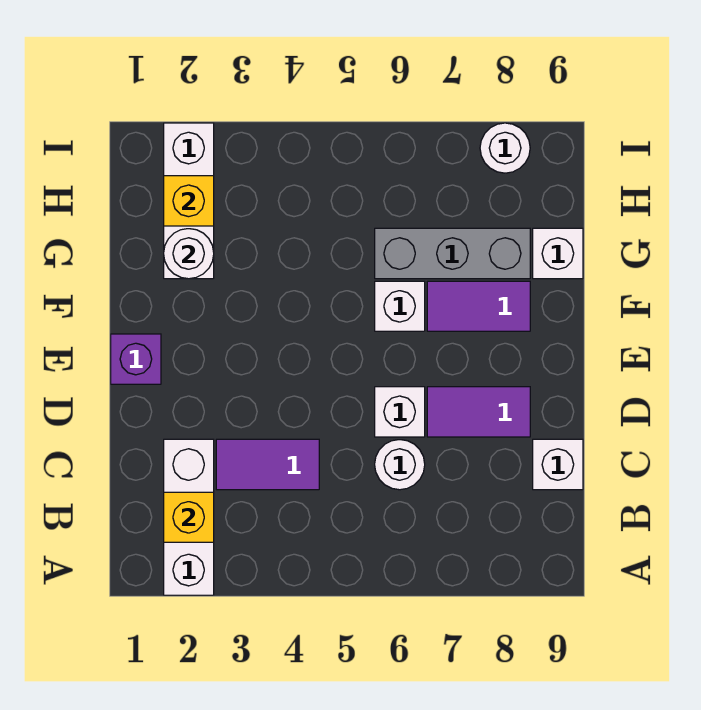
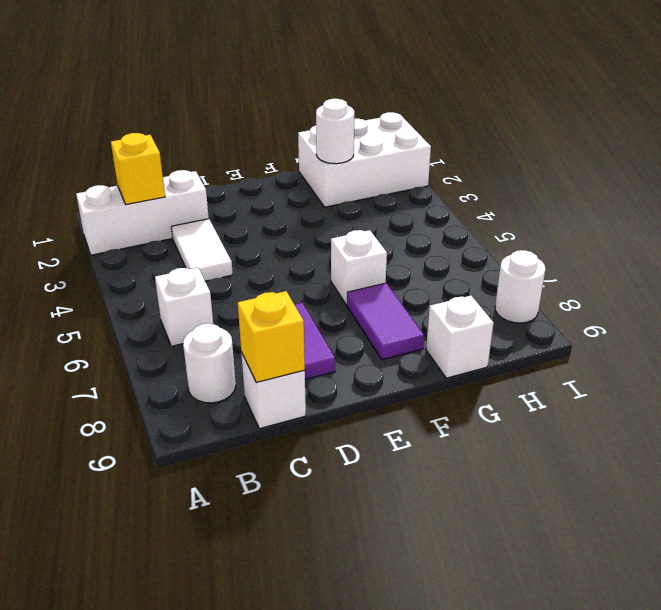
purple 1x2 tile [216,439,319,490] -> white 1x2 tile [171,219,233,281]
white 1x1 round brick [375,440,425,490] -> white 1x1 round brick moved to [183,324,236,403]
white 1x1 brick [375,387,425,437] -> white 1x1 brick moved to [155,267,213,346]
purple 1x1 brick [111,334,161,384] -> none
white 1x3 brick [164,123,214,279] -> white 2x3 brick [298,112,431,207]
grey 1x3 brick [375,228,530,279] -> none
yellow 1x1 brick [164,176,214,226] -> yellow 1x1 brick moved to [238,291,305,382]

